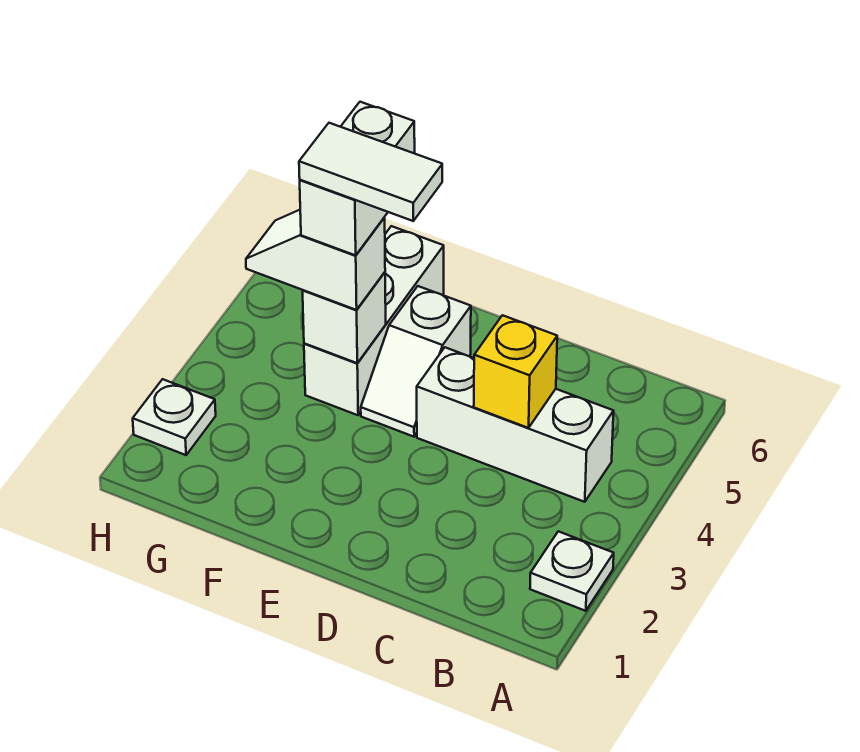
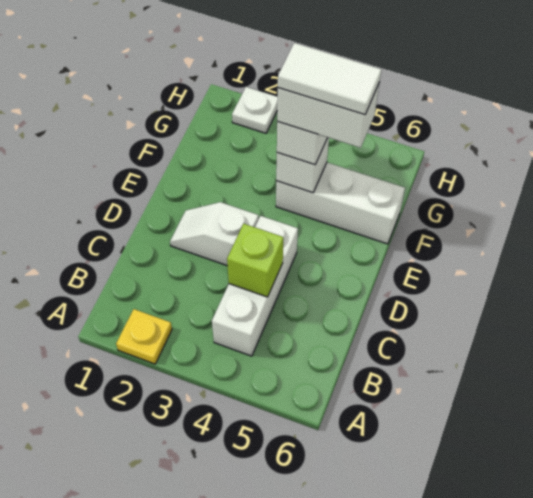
white 1x1 plate [530,531,614,611] -> yellow 1x1 plate [116,309,172,364]
yellow 1x1 brick [474,315,557,428] -> lime 1x1 brick [227,224,283,297]
white 1x2 slope [361,286,471,437] -> white 1x2 slope moved to [170,202,258,266]
white 1x2 tile [299,123,442,221] -> white 1x2 tile turned to [278,43,381,114]

